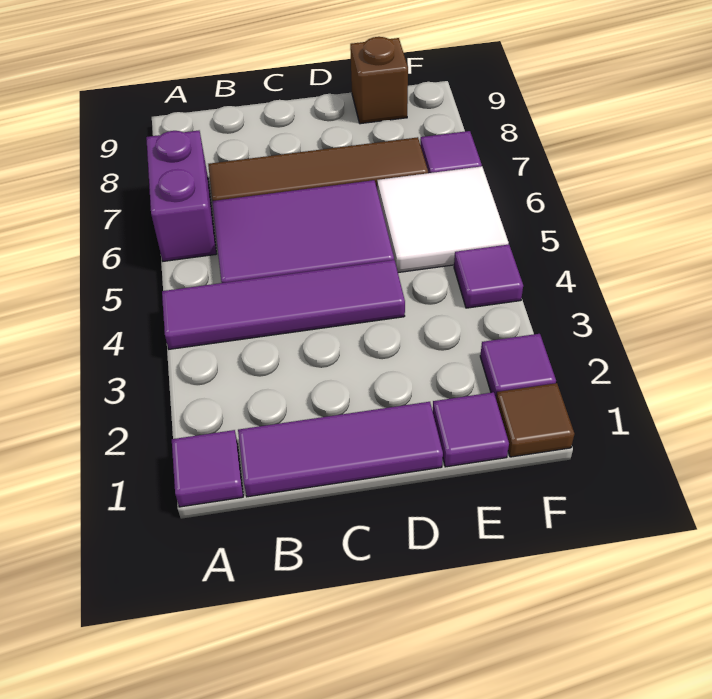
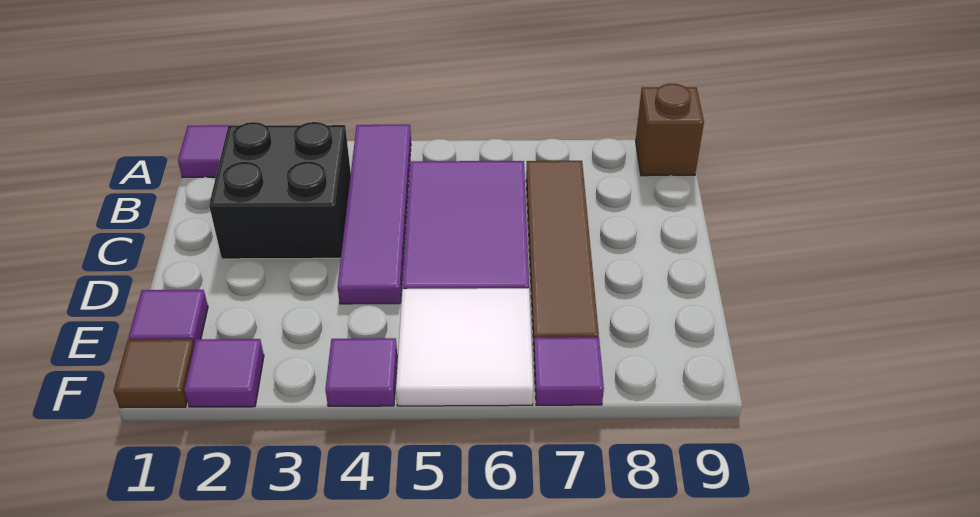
purple 1x2 brick [146,131,216,261] -> none
purple 1x3 tile [238,402,443,497] -> none
none -> black 2x2 brick [209,122,351,259]
brown 1x1 brick [350,37,408,124] -> brown 1x1 brick moved to [636,84,704,176]

